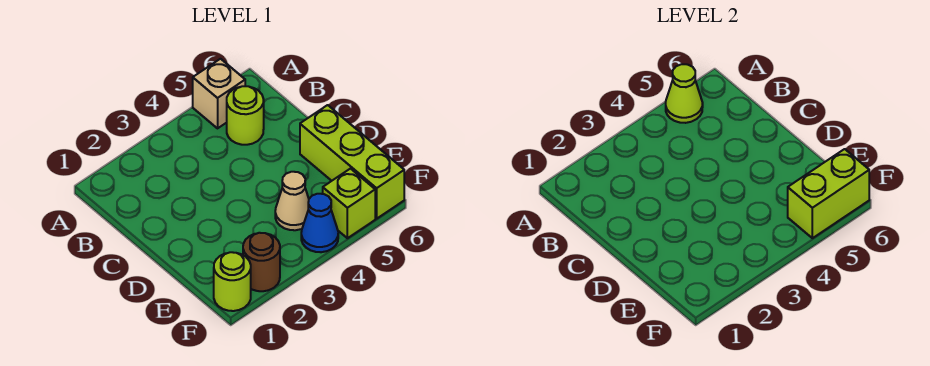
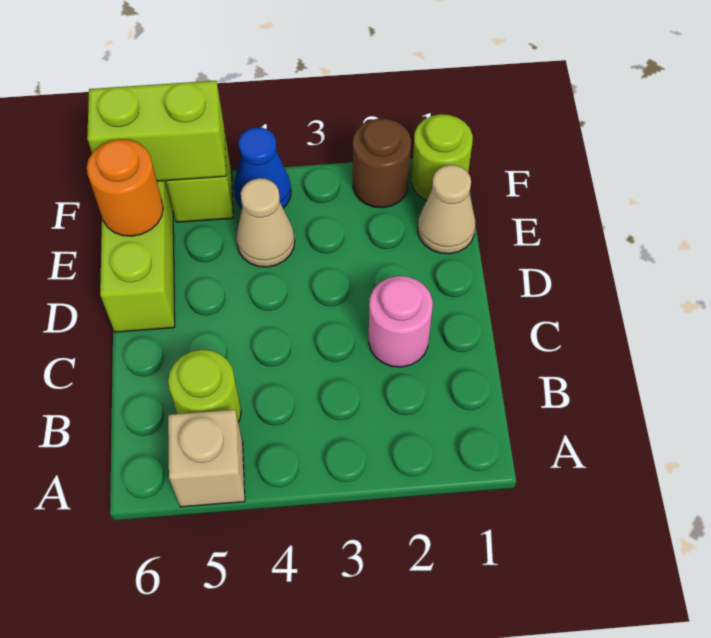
lime 1x1 cone [666,64,703,123] -> none
none -> pink 1x1 round brick [369,276,433,367]
none -> tan 1x1 cone [418,165,475,254]
none -> orange 1x1 round brick [87,139,163,236]

